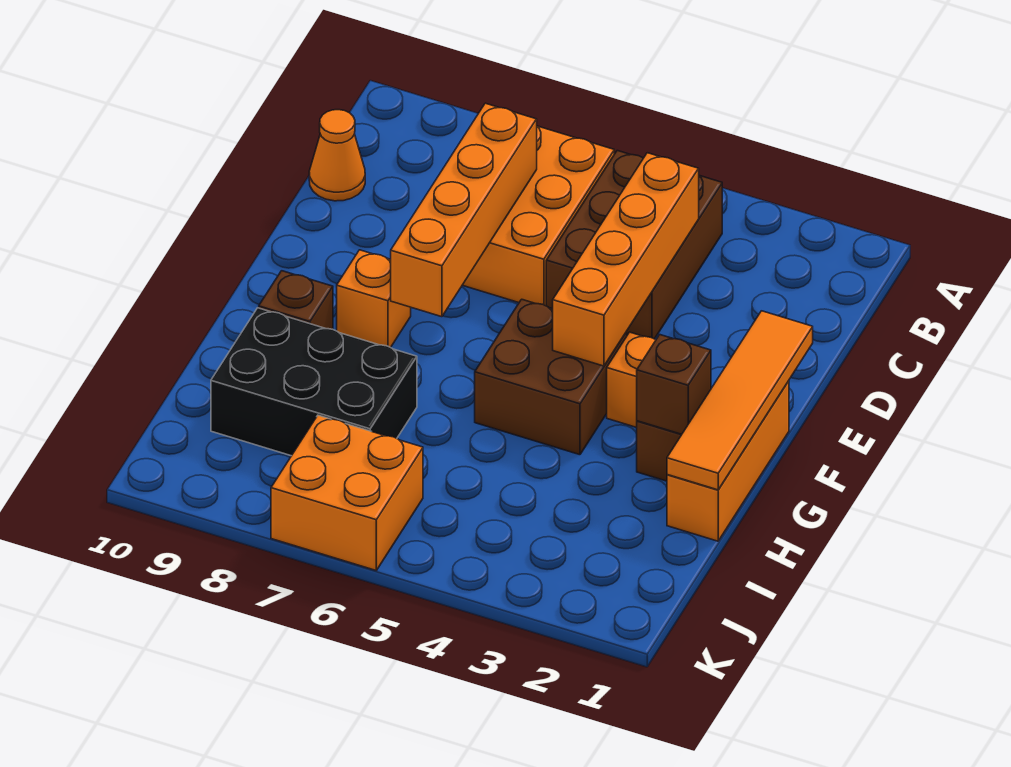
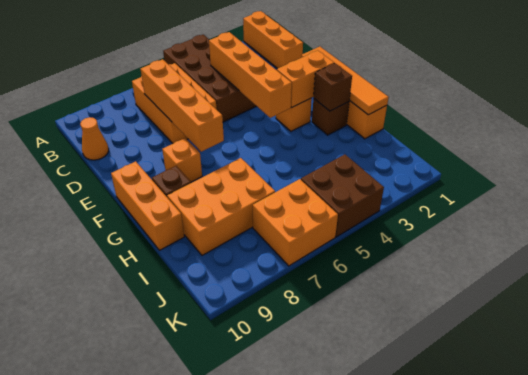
none -> orange 1x3 brick [243,11,303,69]
brown 2x3 brick [546,151,722,339] -> brown 2x4 brick [163,35,256,122]
none -> orange 1x2 brick [277,50,334,107]
brown 2x2 brick [475,299,627,455] -> brown 2x2 brick moved to [301,154,384,237]
none -> orange 1x3 brick [111,161,184,250]
black 2x3 brick [211,308,417,456] -> orange 2x3 brick [167,158,275,255]

